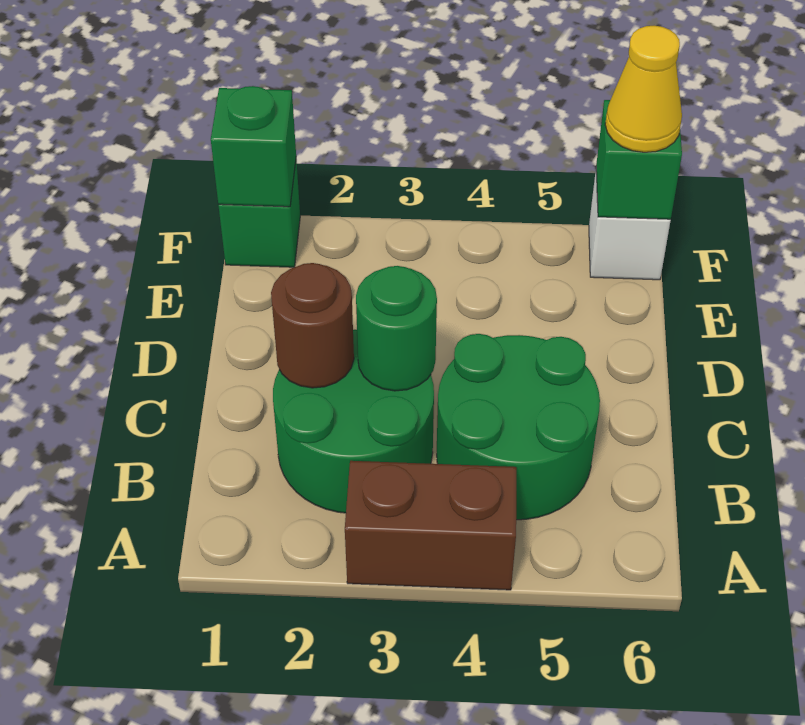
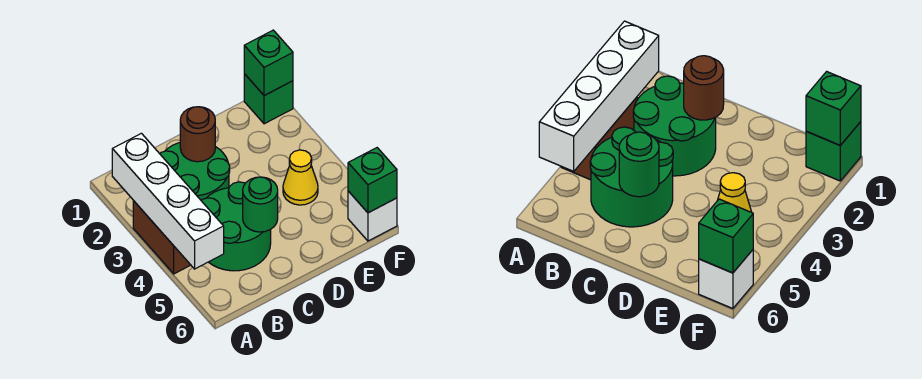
none -> white 1x4 brick [112,133,224,269]
green 1x1 round brick [356,266,437,391] -> green 1x1 round brick moved to [243,177,278,232]
yellow 1x1 cone [605,26,682,152] -> yellow 1x1 cone moved to [283,150,318,205]

